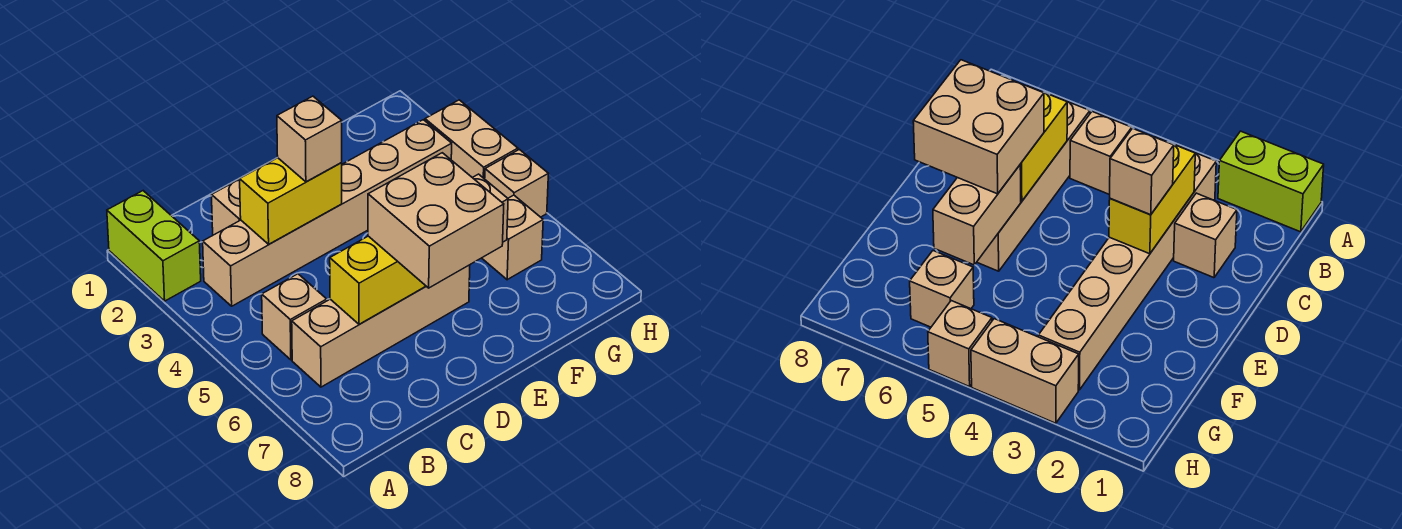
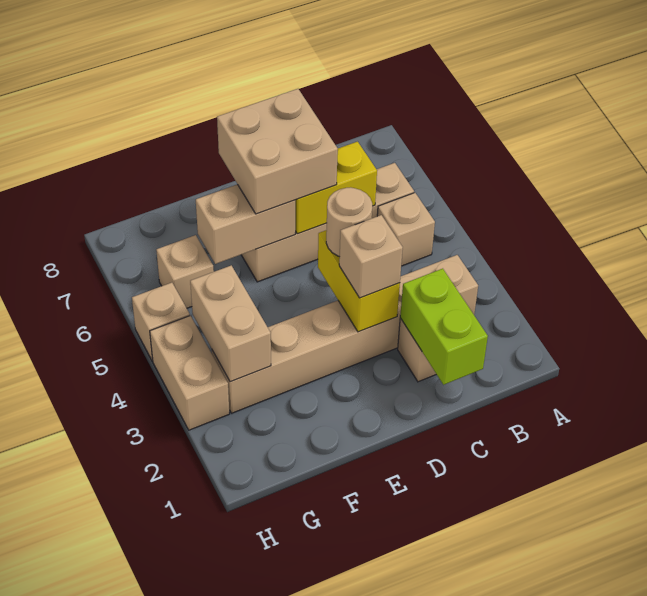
lime 1x2 brick [107,191,201,301] -> lime 1x2 brick moved to [400,269,488,385]
yellow 1x2 brick [240,158,342,244] -> yellow 1x2 brick turned to [318,230,400,332]
none -> tan 1x1 round brick [326,187,372,257]
none -> tan 1x2 brick [190,265,271,382]

